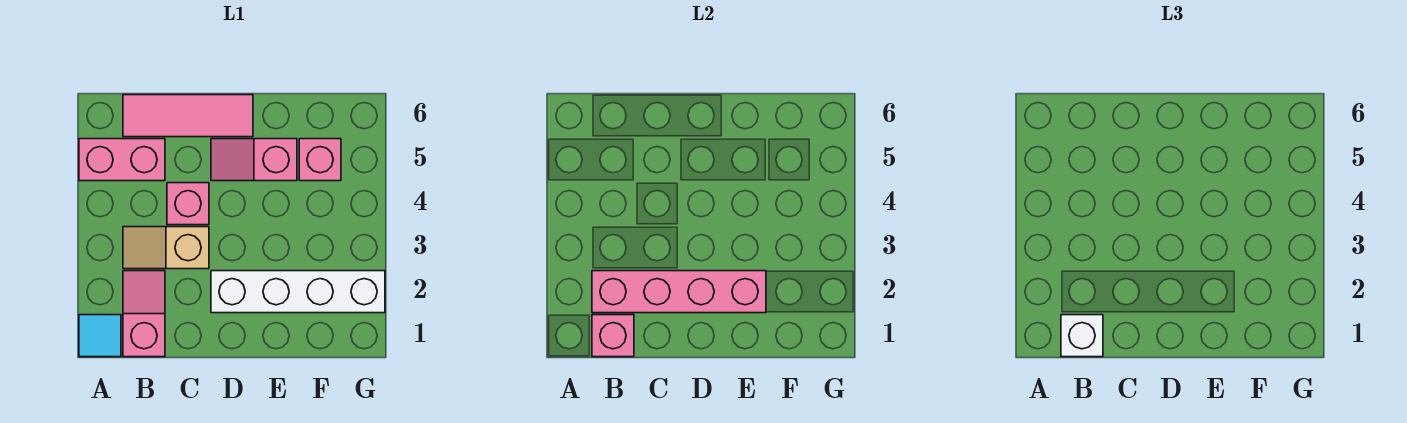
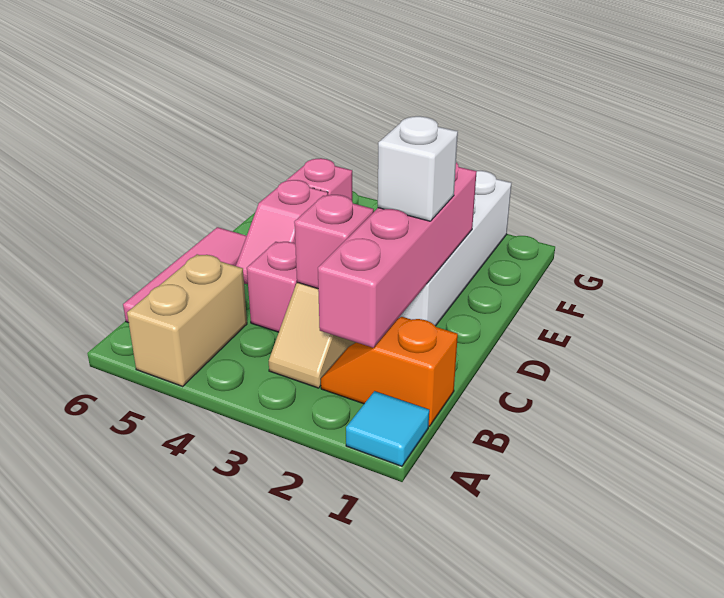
pink 1x2 brick [79,139,165,181] -> tan 1x2 brick [127,254,247,386]
pink 1x2 slope [123,271,165,357] -> orange 1x2 slope [321,317,458,426]
pink 1x1 brick [592,315,634,357] -> pink 1x1 brick moved to [294,195,374,288]
white 1x1 brick [1061,315,1103,357] -> white 1x1 brick moved to [378,116,458,221]

